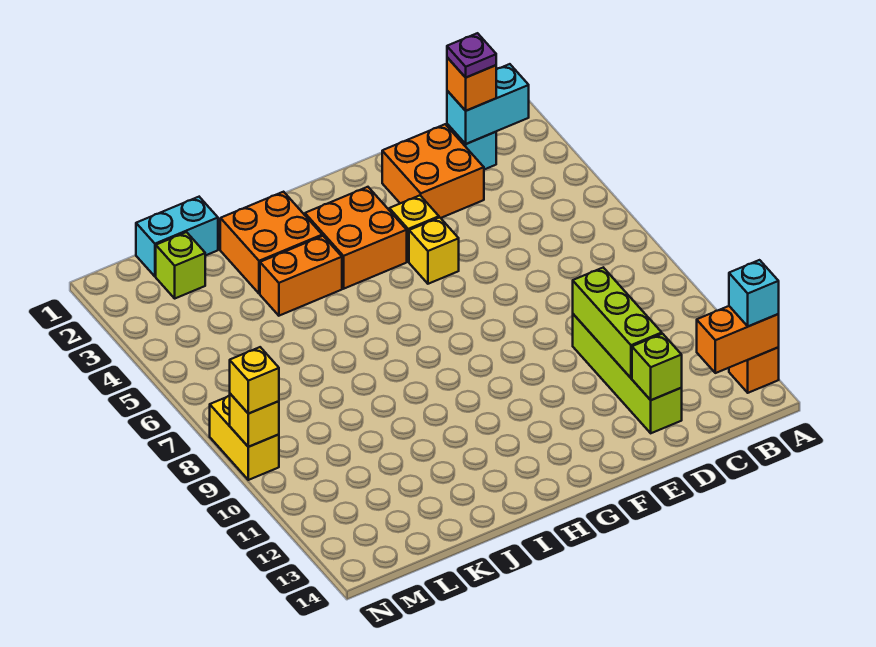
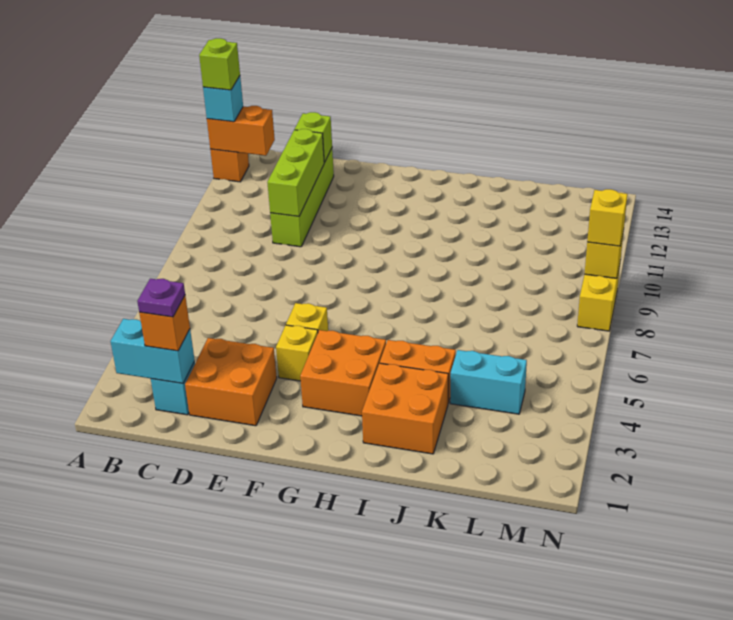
cyan 1x2 brick [136,197,218,276] -> cyan 1x2 brick moved to [450,350,527,414]
lime 1x1 brick [156,232,205,298] -> lime 1x1 brick moved to [199,38,240,90]

